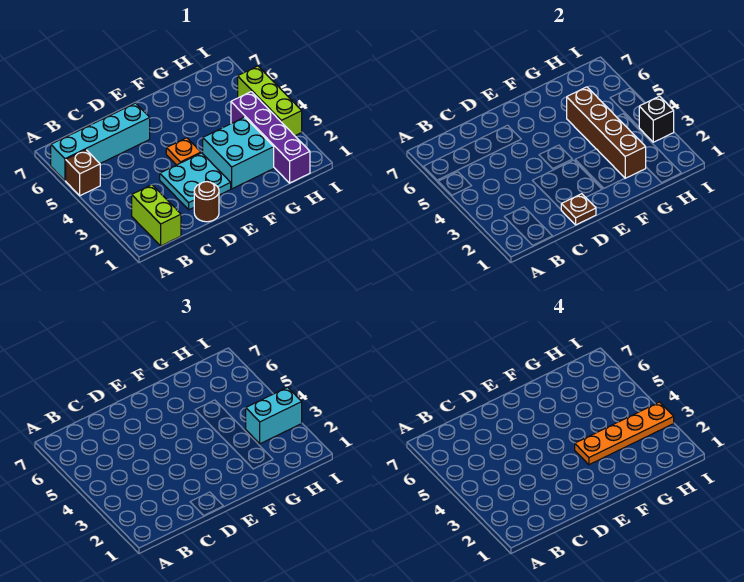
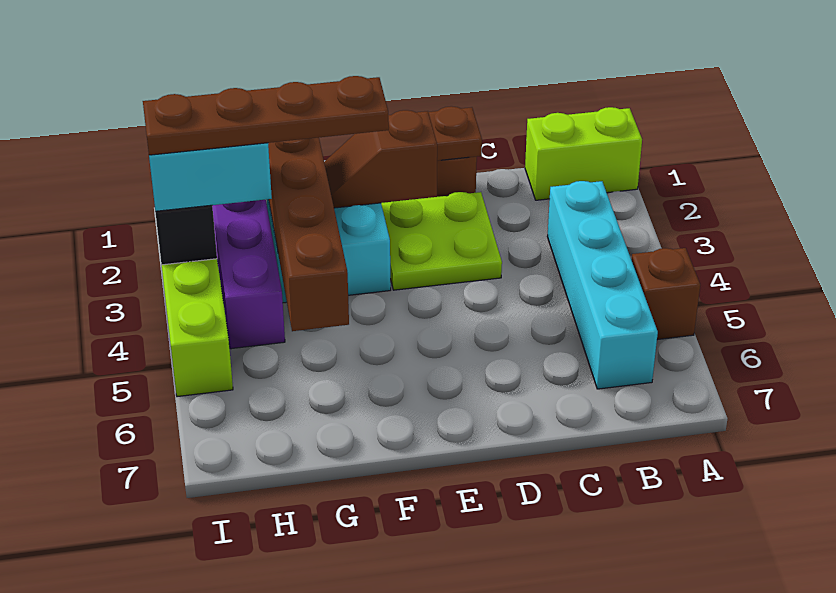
cyan 1x4 brick [51,103,150,181] -> cyan 1x4 brick turned to [547,181,658,389]
lime 1x2 brick [132,185,181,246] -> lime 1x2 brick turned to [525,107,642,200]
cyan 2x2 plate [160,153,231,210] -> lime 2x2 plate [381,192,502,290]
none -> brown 1x2 slope [324,110,437,208]
orange 1x1 plate [166,138,201,165] -> none
orange 1x4 plate [575,402,674,465] -> brown 1x4 plate [143,76,389,155]

